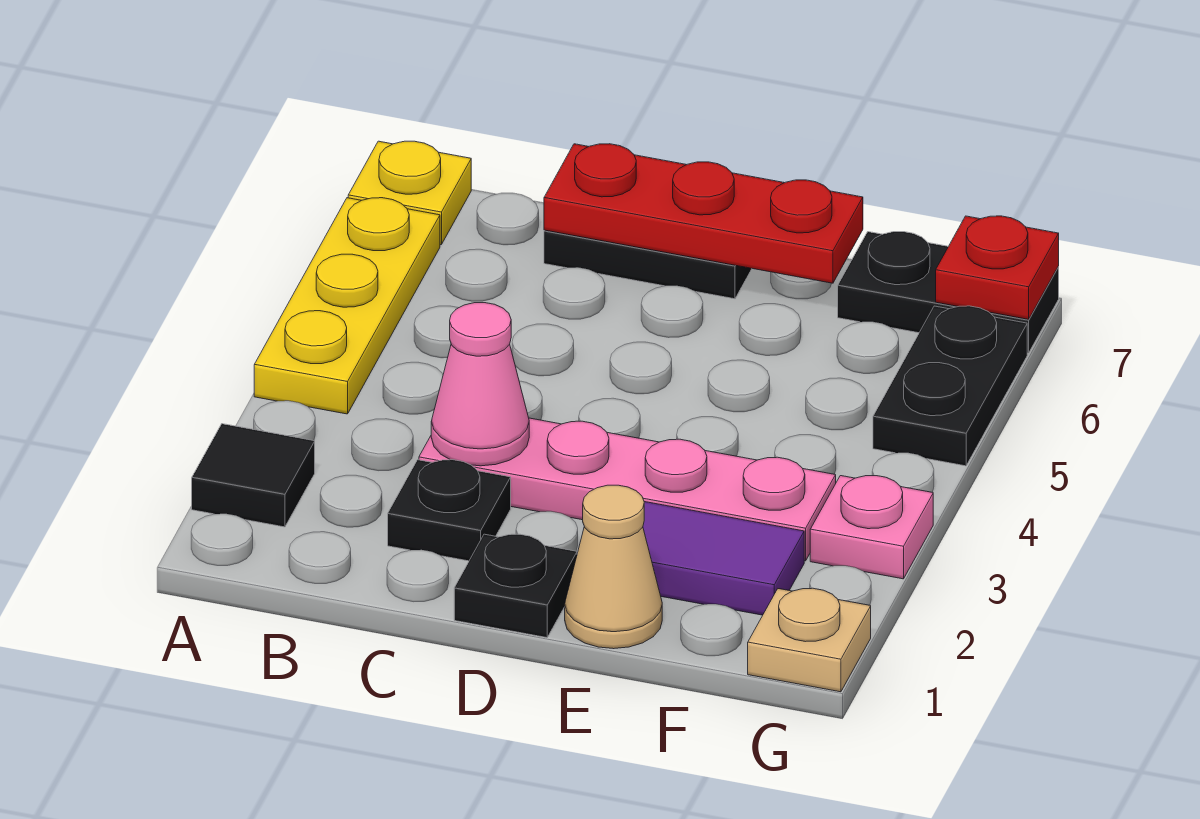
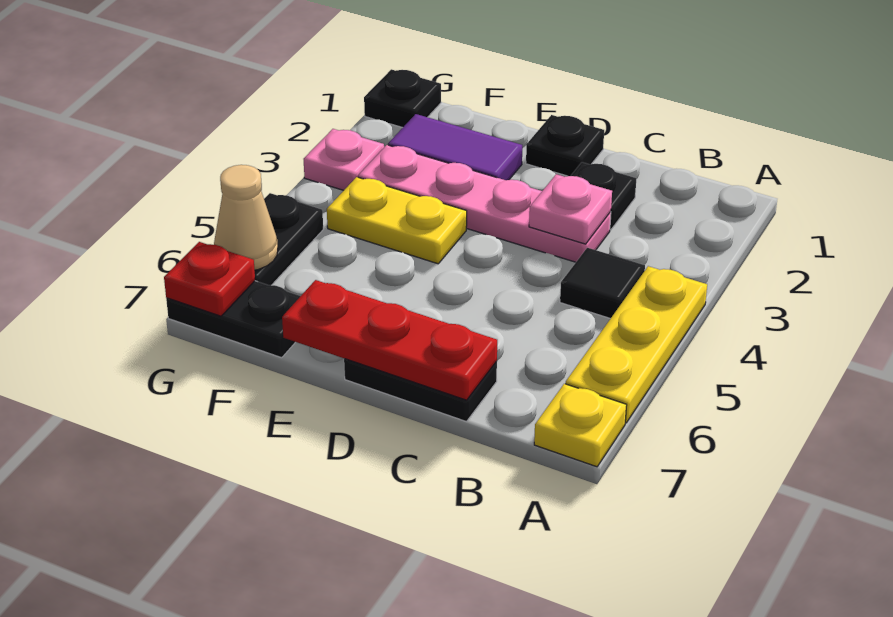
black 1x1 tile [192,424,315,527] -> black 1x1 tile moved to [560,248,645,319]
pink 1x1 cone [431,303,529,466] -> pink 1x1 plate [529,174,612,244]
tan 1x1 cone [565,485,662,649] -> tan 1x1 cone moved to [214,165,278,270]
none -> yellow 1x2 plate [327,177,467,264]
tan 1x1 plate [748,588,871,692] -> black 1x1 plate [364,69,441,128]

